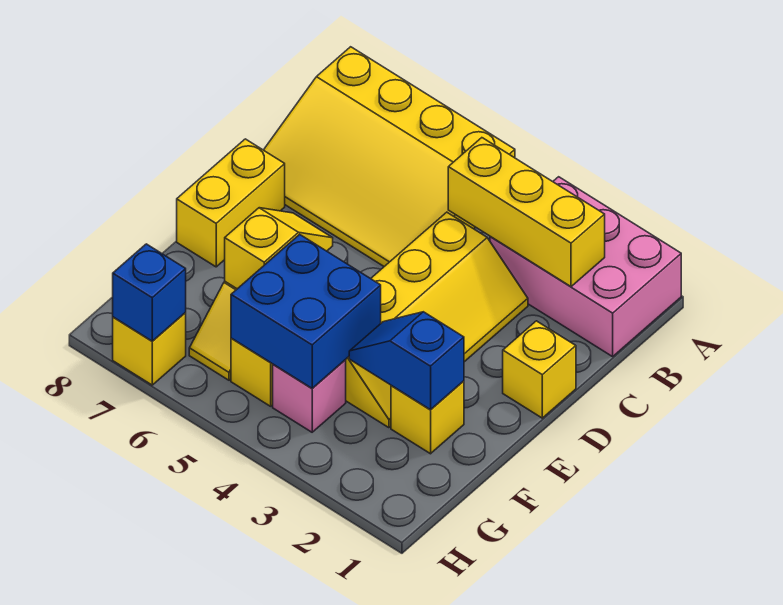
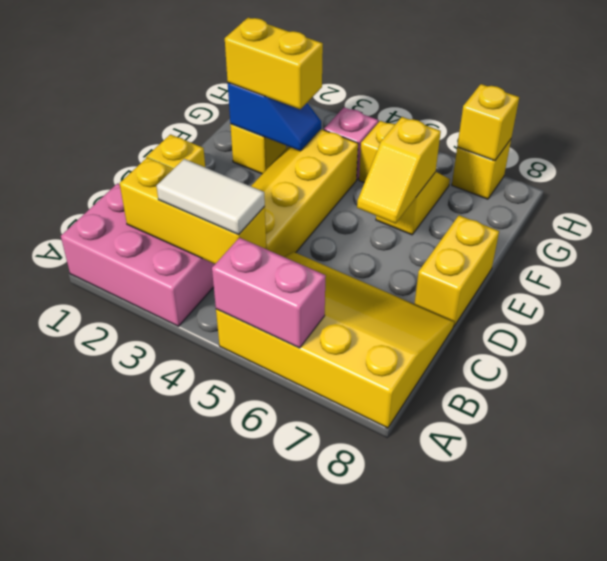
none -> pink 1x2 brick [212,238,326,348]
none -> white 1x2 tile [157,159,265,234]
none -> yellow 1x2 brick [225,18,323,109]
blue 2x2 brick [231,234,381,388] -> none
blue 1x1 brick [113,244,186,341] -> yellow 1x1 brick [457,84,519,161]

